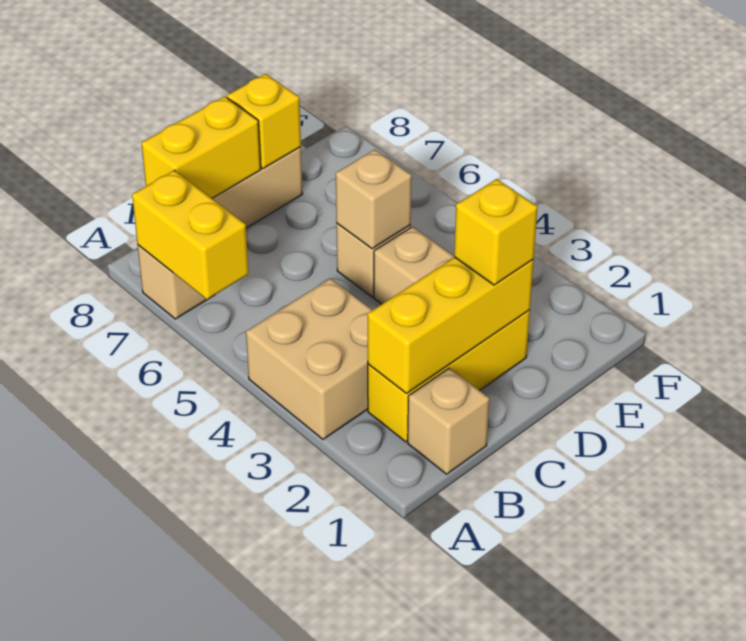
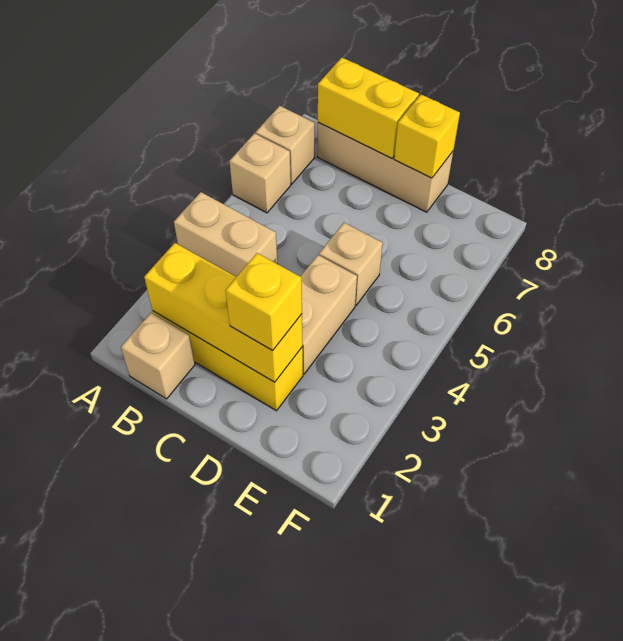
tan 2x2 brick [246,278,372,439] -> tan 1x2 brick [174,192,277,277]
yellow 1x2 brick [132,170,249,299] -> none
tan 1x1 brick [336,150,412,249] -> tan 1x1 brick moved to [229,133,291,213]

